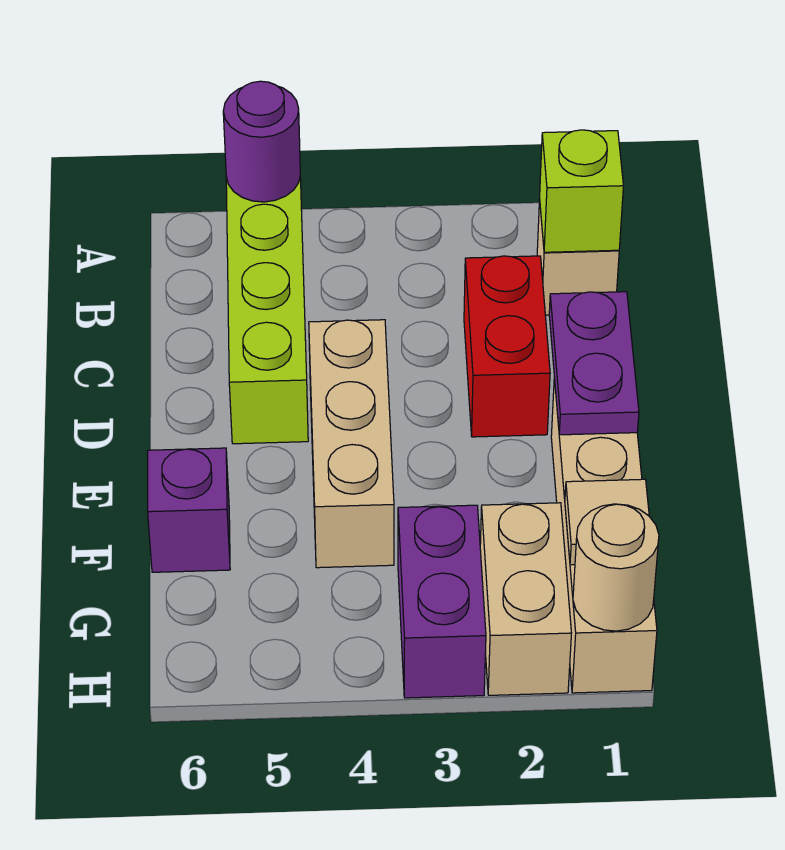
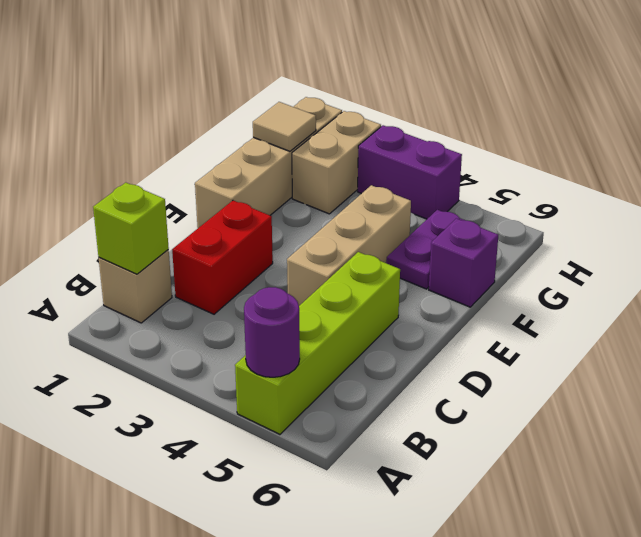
purple 1x2 plate [549,292,639,435] -> purple 1x2 plate moved to [386,210,465,289]
purple 1x2 brick [398,505,486,698] -> purple 1x2 brick turned to [358,125,462,219]
tan 1x1 round brick [573,504,659,631] -> none

